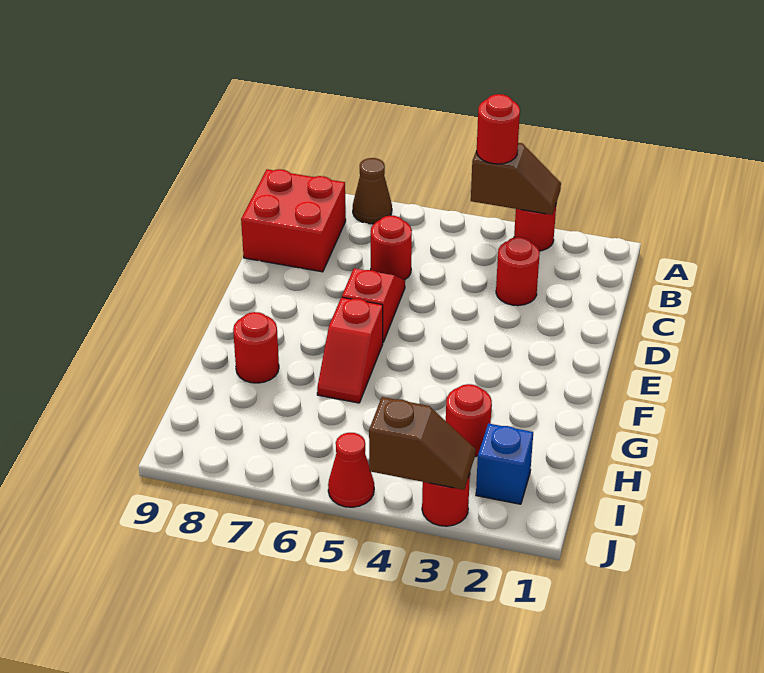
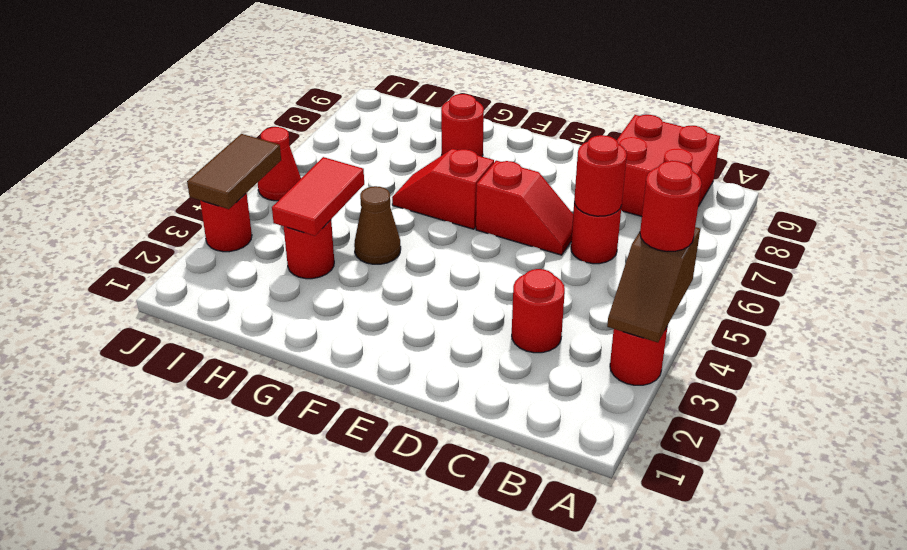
brown 1x1 cone [353,158,392,224] -> brown 1x1 cone moved to [354,186,401,264]
none -> red 1x1 round brick [574,135,627,216]
none -> red 1x2 tile [272,157,364,236]
blue 1x1 brick [476,423,533,504] -> none
brown 1x2 slope [369,397,475,490] -> brown 1x2 tile [187,134,281,209]

